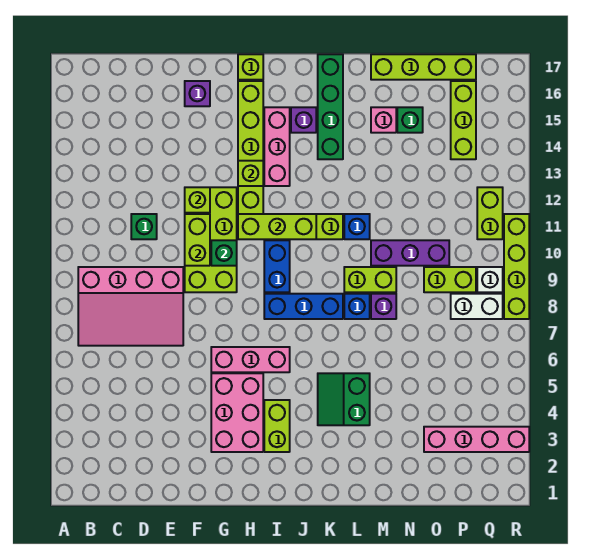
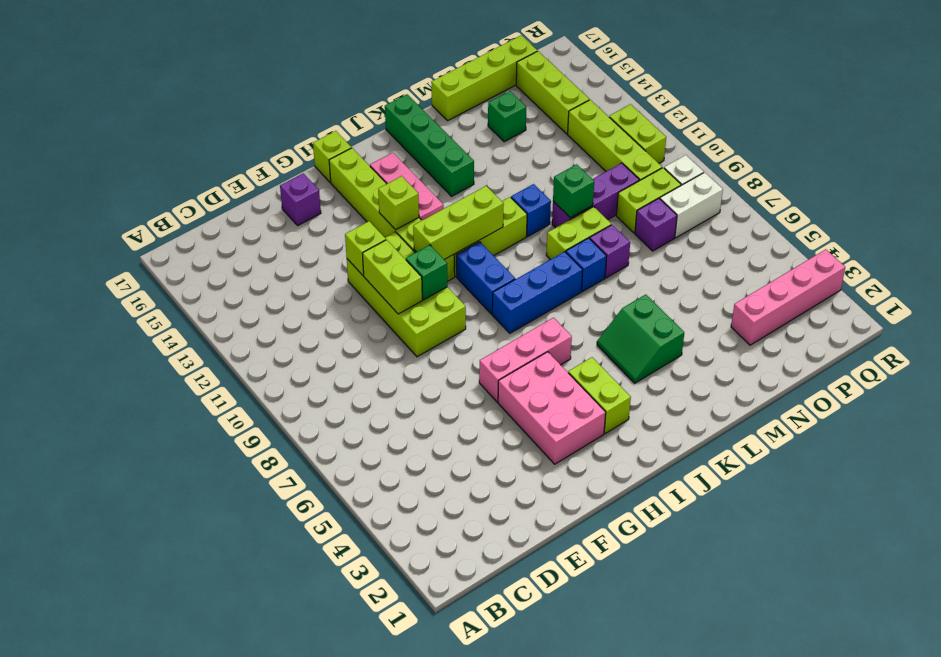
pink 3x4 slope [78,267,183,346] -> none
green 1x1 brick [131,214,157,239] -> green 1x1 brick moved to [553,164,594,218]
purple 1x1 brick [291,107,316,133] -> purple 1x1 brick moved to [635,198,677,251]
pink 1x1 brick [371,107,396,133] -> none
lime 1x4 brick [504,214,529,319] -> lime 1x4 brick moved to [568,100,662,181]

